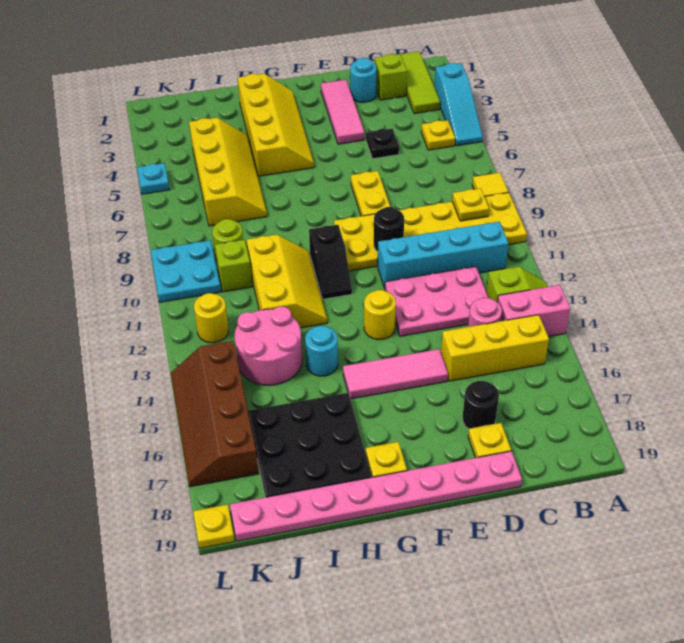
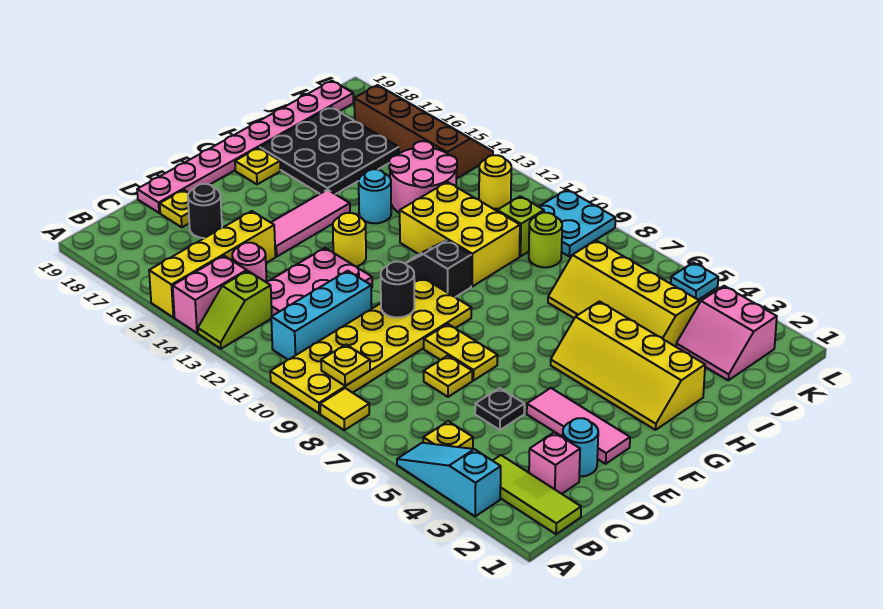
cyan 1x4 brick [378,222,508,288] -> cyan 1x3 brick [271,271,372,360]
yellow 1x3 brick [441,315,549,381] -> yellow 1x4 brick [149,211,275,317]
lime 1x1 brick [375,54,407,100] -> pink 1x1 brick [529,432,580,494]
yellow 2x3 slope [247,235,327,328] -> yellow 2x3 brick [400,182,520,286]
none -> pink 2x2 slope [676,286,777,380]
yellow 1x1 plate [193,504,234,548] -> yellow 1x1 plate moved to [424,356,472,397]

